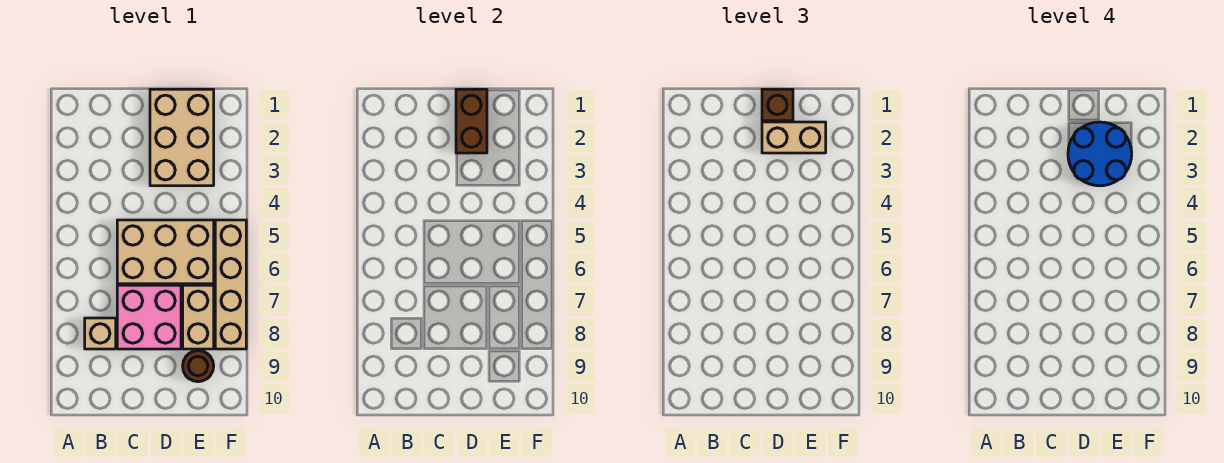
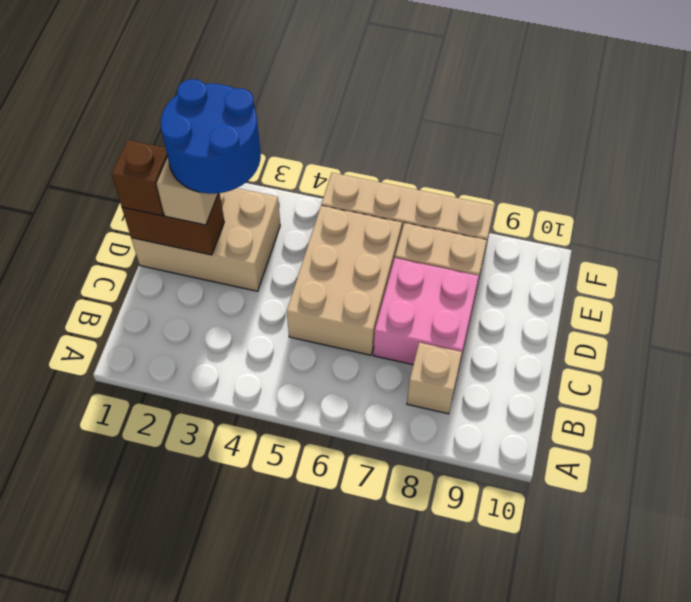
brown 1x1 round brick [183,351,214,382] -> none

